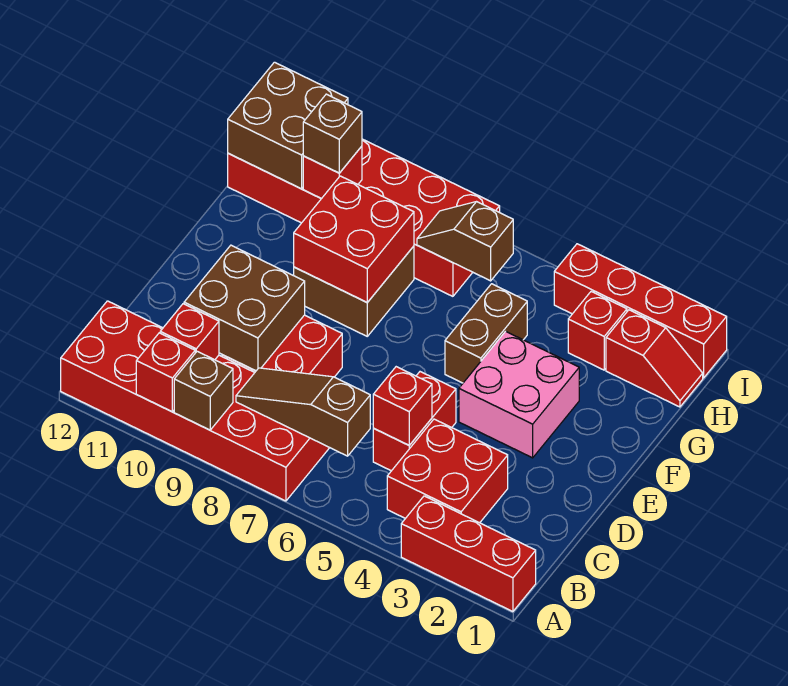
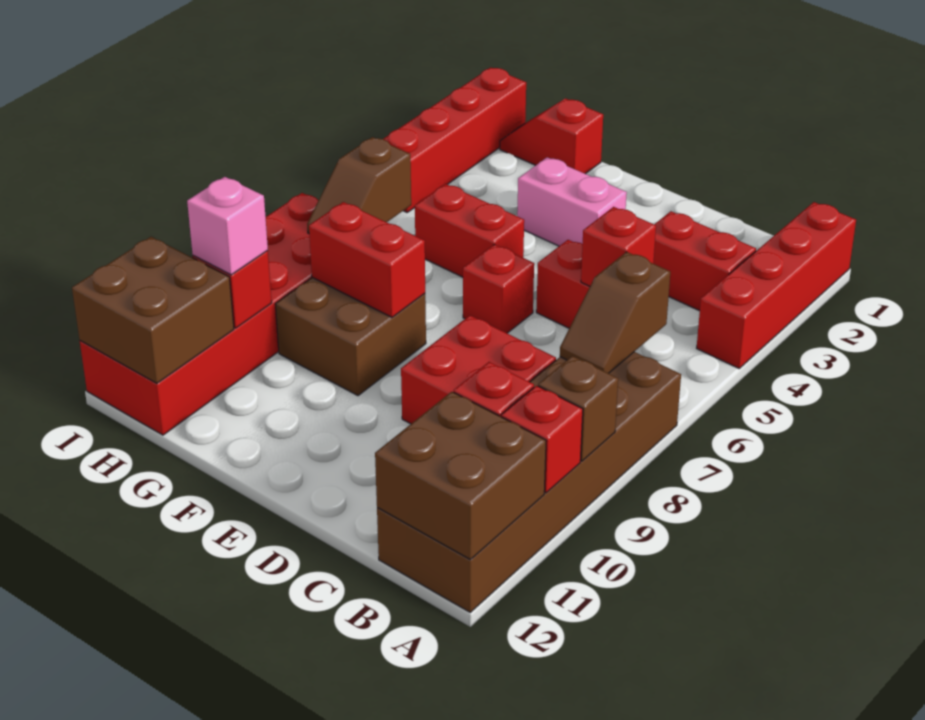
red 1x3 brick [401,496,536,612] -> red 1x4 brick [697,202,856,368]
red 2x6 brick [61,301,330,501] -> brown 2x6 brick [377,352,681,612]
red 2x2 brick [387,419,508,523] -> red 1x2 brick [653,211,756,311]
brown 1x3 slope [236,368,370,456] -> brown 1x2 slope [560,252,670,373]
brown 2x2 brick [184,245,305,371] -> brown 2x2 brick moved to [375,392,546,559]
pink 2x2 brick [459,331,579,458] -> pink 1x2 brick [517,157,627,246]
brown 1x2 brick [445,284,527,383] -> red 1x2 brick [415,184,524,277]
red 2x2 brick [294,176,414,302] -> red 1x2 brick [309,202,425,317]
red 1x2 slope [606,310,703,407] -> red 1x2 slope turned to [500,99,603,174]
red 1x1 brick [568,292,627,370] -> red 1x1 brick moved to [463,244,534,333]
brown 1x1 brick [303,94,362,173] -> pink 1x1 brick [187,177,268,275]

